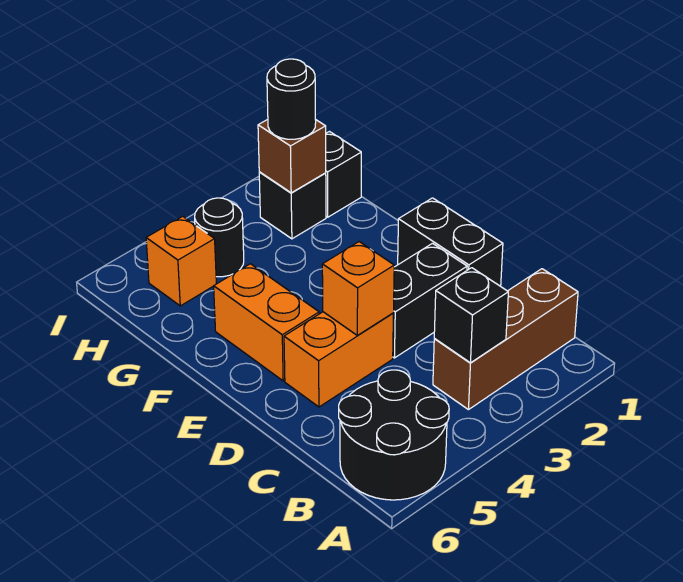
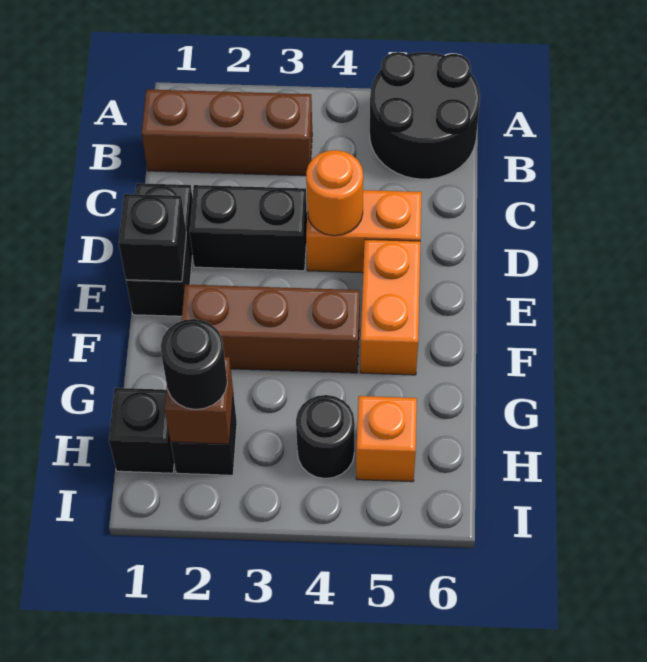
black 1x1 brick [434,268,508,363] -> black 1x1 brick moved to [119,194,186,282]
orange 1x1 brick [322,242,394,335] -> orange 1x1 round brick [306,150,363,236]
none -> brown 1x3 brick [181,284,360,373]

